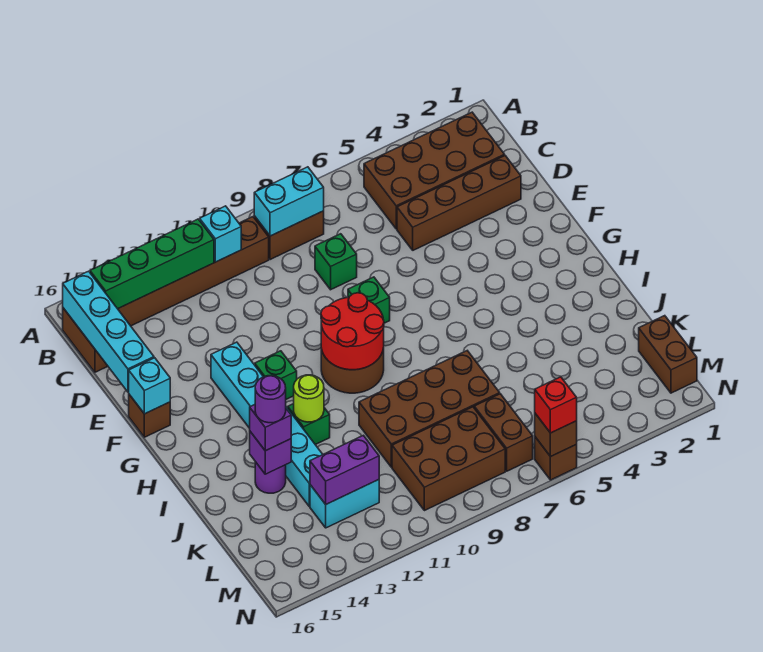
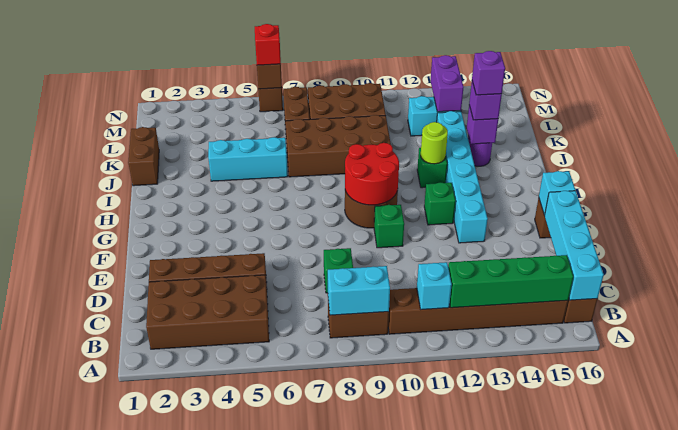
green 1x1 brick [348,277,390,323] -> green 1x1 brick moved to [374,205,404,248]
none -> cyan 1x3 brick [208,137,288,181]
purple 1x1 round brick [255,376,286,423] -> purple 1x1 brick [472,51,505,95]
brown 1x2 brick [639,316,697,393] -> brown 1x2 brick moved to [128,127,159,186]
purple 1x2 brick [310,435,379,504] -> purple 1x2 brick turned to [430,55,464,112]

